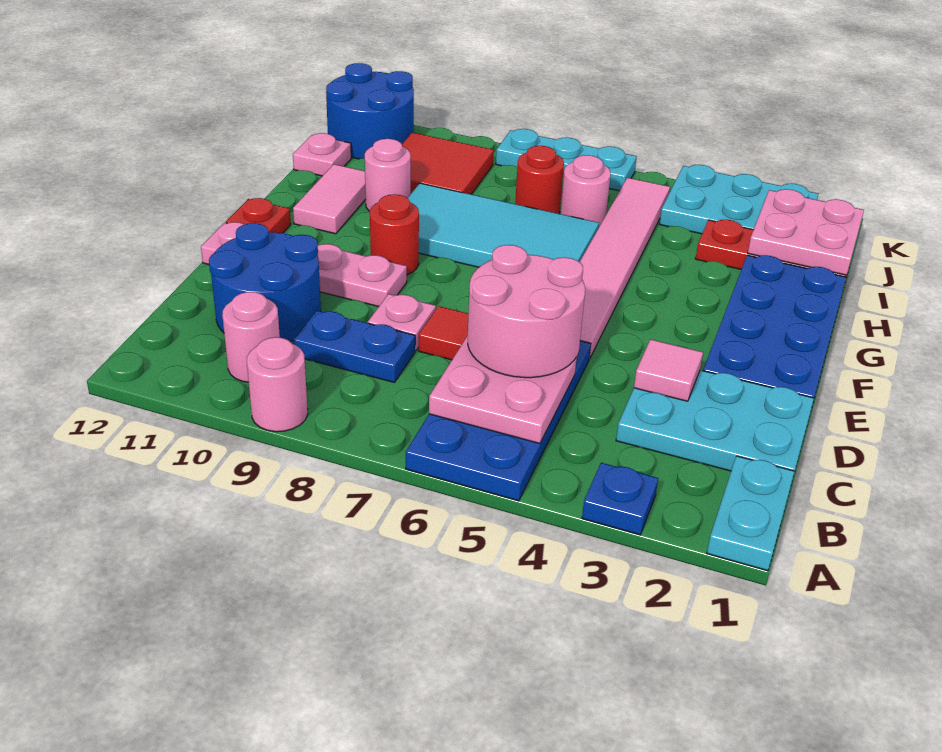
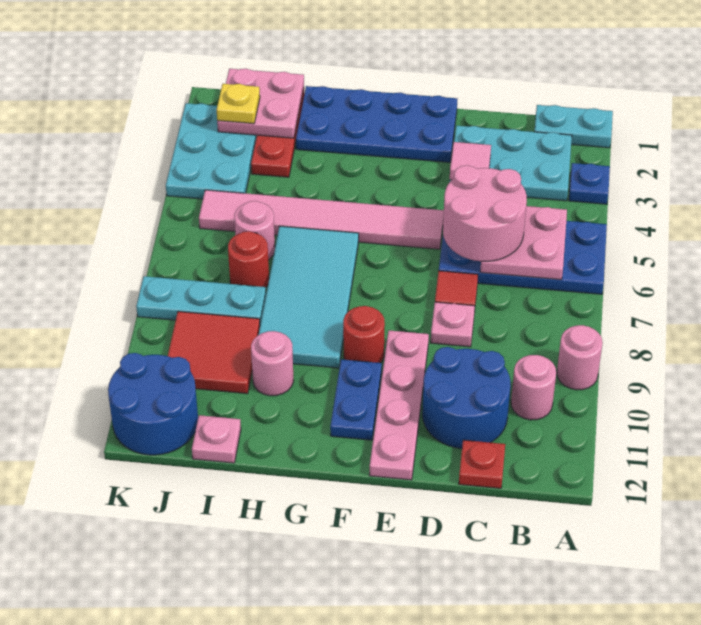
cyan 2x3 plate [616,370,814,471] -> cyan 2x3 plate turned to [449,126,572,201]
blue 1x2 plate [294,311,415,383] -> blue 1x2 plate moved to [330,359,382,440]
red 1x1 plate [226,198,291,233] -> red 1x1 plate moved to [459,440,505,488]
pink 1x2 tile [293,164,366,234] -> none
none -> yellow 1x1 plate [217,84,260,124]
cyan 1x3 plate [496,129,637,191] -> cyan 1x3 plate turned to [136,276,266,324]

